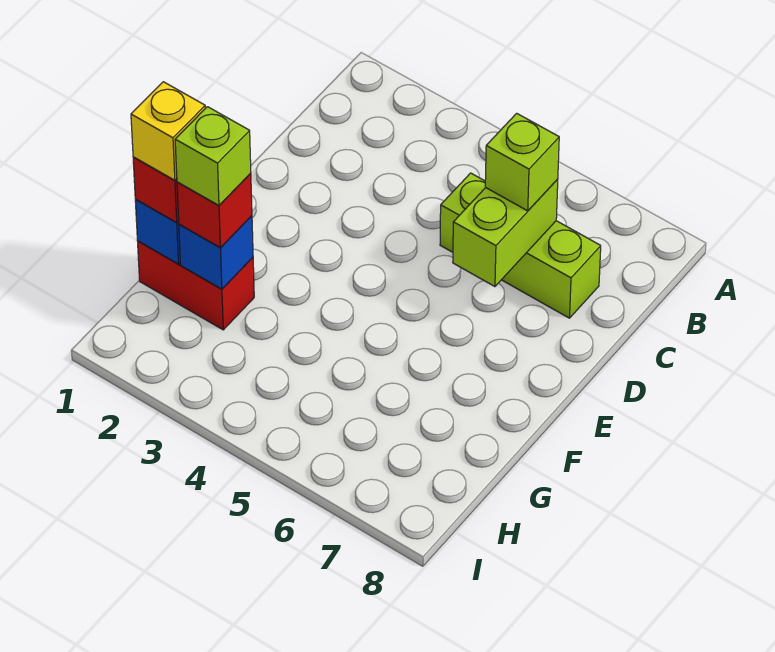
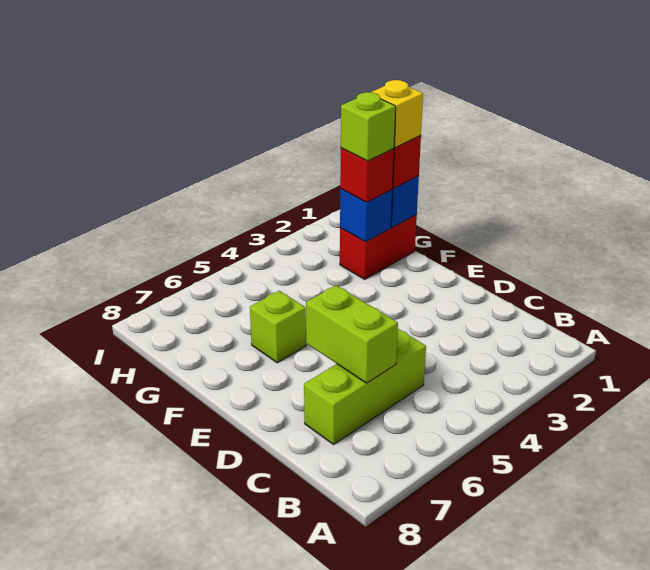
lime 1x1 brick [485,113,559,211] -> lime 1x1 brick moved to [250,291,306,363]

